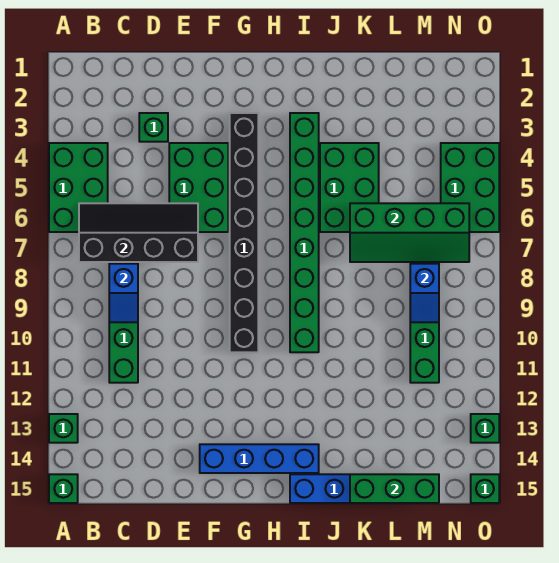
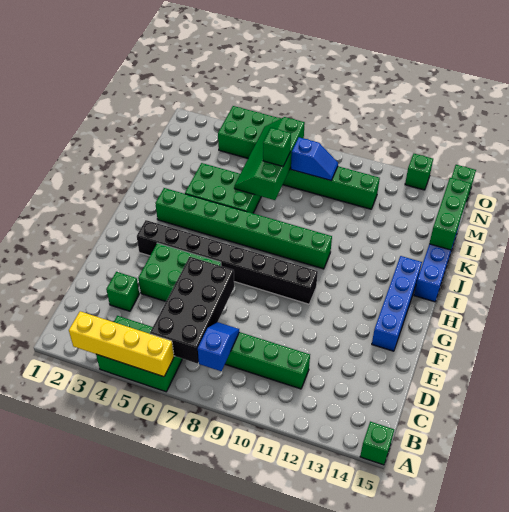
none -> yellow 1x4 brick [69,311,174,377]
green 1x1 brick [49,414,78,443] -> green 1x1 brick moved to [263,128,291,166]
black 2x4 slope [79,203,198,262] -> black 2x4 brick [150,257,234,364]
blue 1x2 slope [109,264,138,322] -> blue 1x2 slope turned to [198,322,239,371]
green 2x4 slope [350,203,469,262] -> green 2x4 slope turned to [234,117,305,200]

